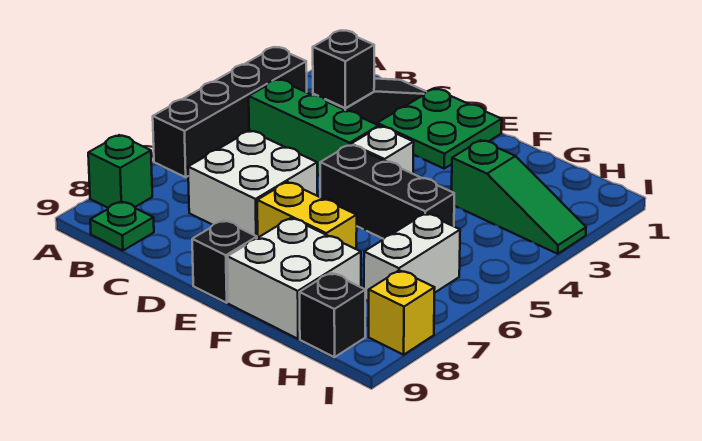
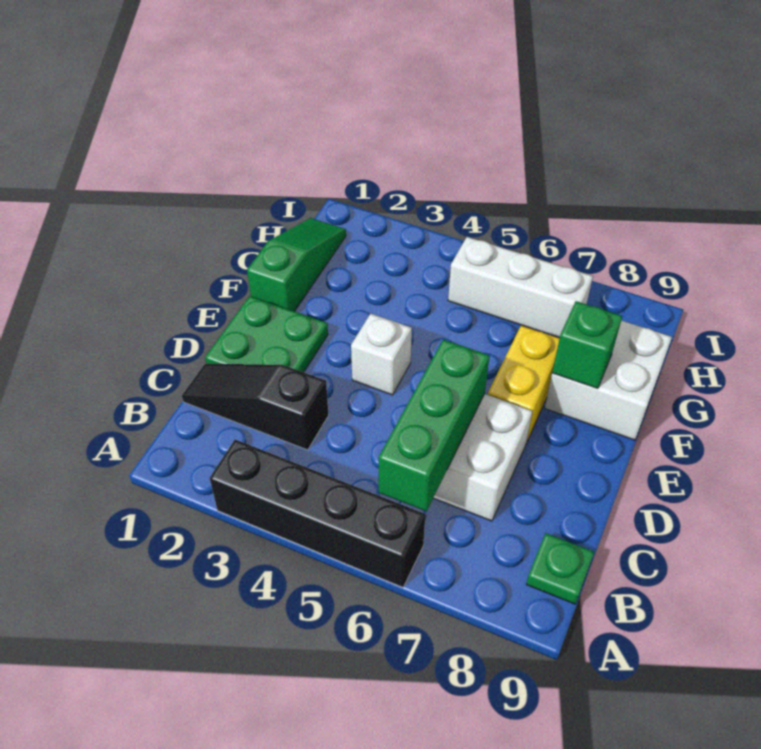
green 1x1 brick [88,135,152,208] -> green 1x1 brick moved to [552,301,622,389]
green 1x3 brick [249,79,379,175] -> green 1x3 brick moved to [379,340,490,511]
black 1x1 brick [313,31,374,108] -> none
black 1x3 brick [320,145,454,239] -> none
black 1x1 brick [192,220,257,303] -> none
green 1x3 slope [452,140,586,254] -> green 1x3 slope moved to [247,218,346,311]
white 1x2 brick [364,213,460,301] -> white 1x3 brick [448,237,593,338]
black 1x1 brick [300,273,365,357] -> none
yellow 1x1 brick [369,270,435,355] -> none

